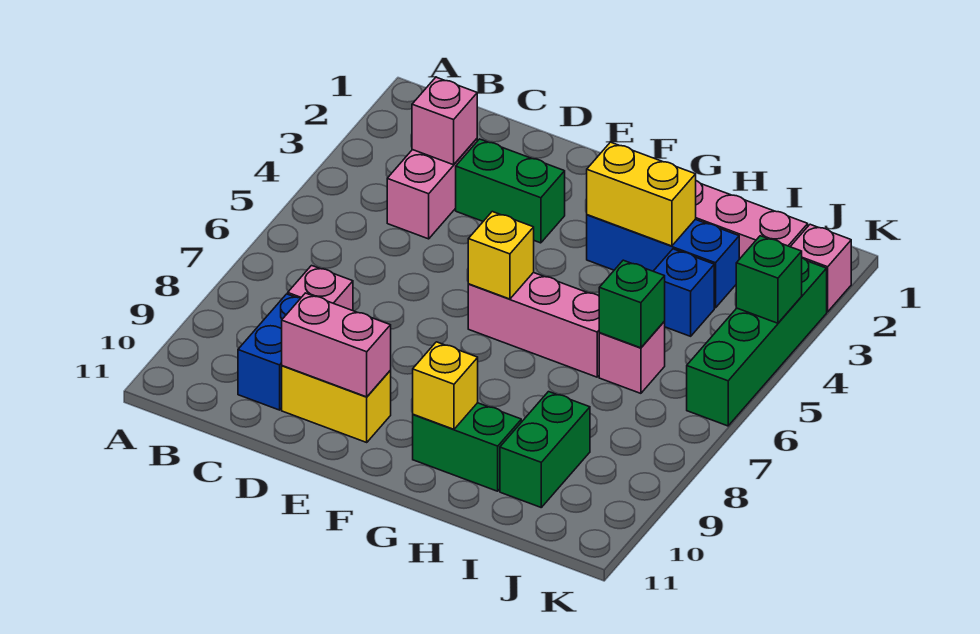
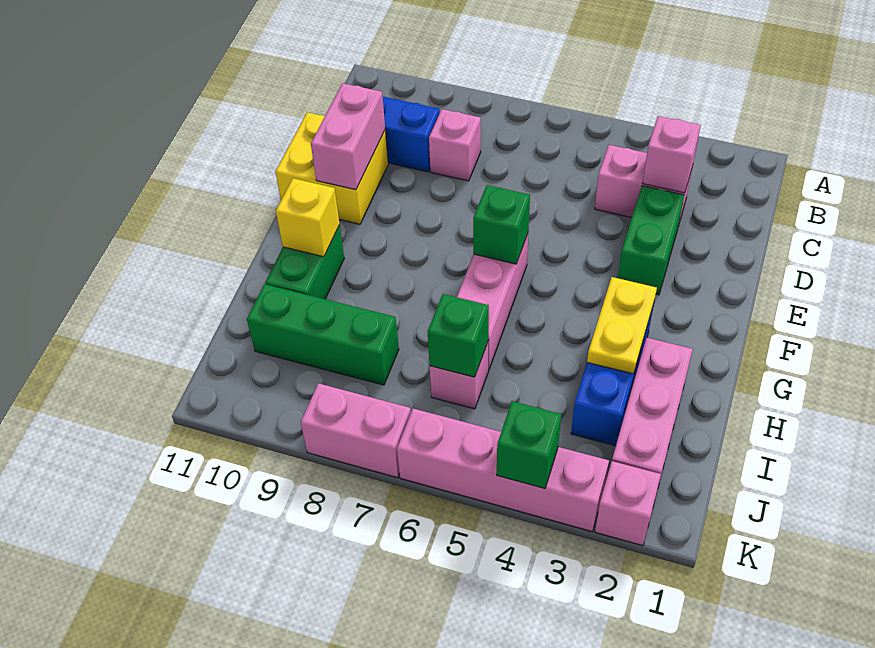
yellow 1x2 brick [282,366,391,442] -> yellow 2x2 brick [276,112,388,224]
yellow 1x1 brick [468,212,534,299] -> green 1x1 brick [473,185,530,264]
yellow 1x2 brick [587,142,696,246] -> yellow 1x2 plate [587,277,657,374]
blue 1x1 brick [653,249,714,336] -> none
green 1x2 brick [500,392,590,507] -> green 1x3 brick [247,284,399,385]
green 1x4 brick [687,258,827,426] -> pink 1x4 brick [397,408,609,531]
none -> pink 1x2 brick [301,383,411,478]

